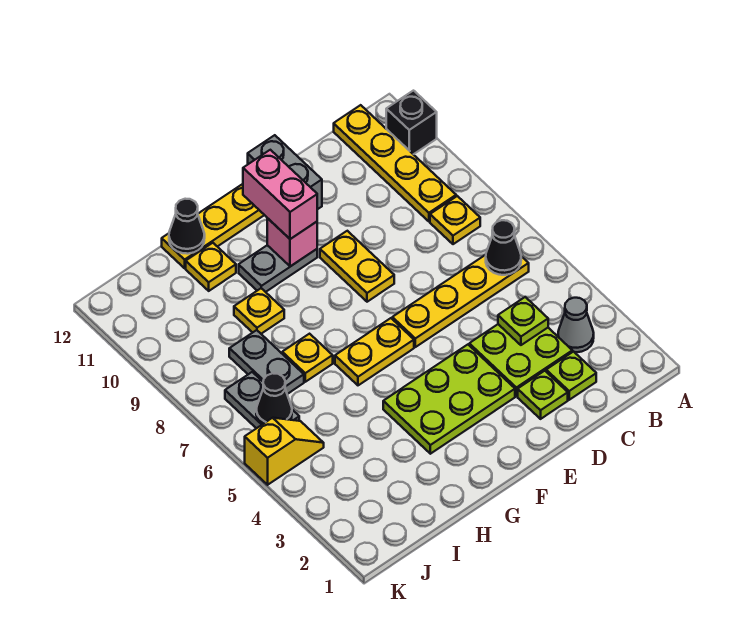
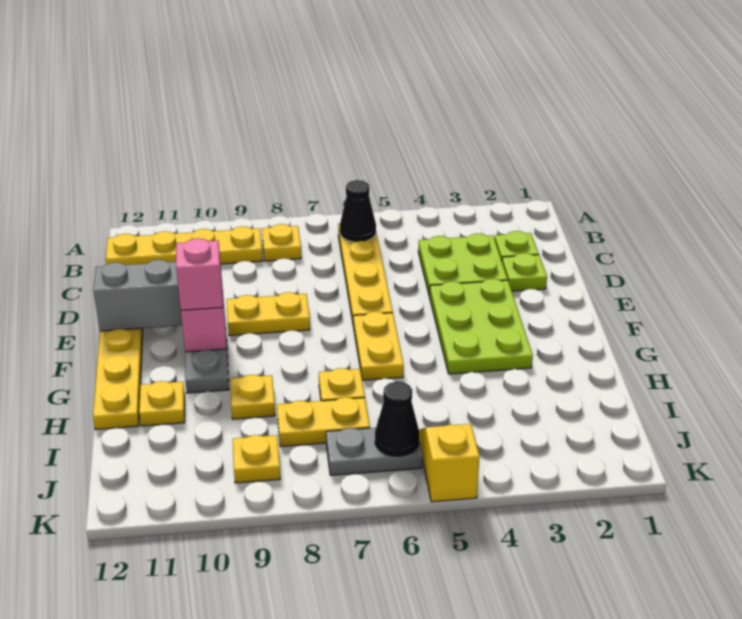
black 1x1 brick [386,91,437,154] -> none
grey 1x1 cone [558,298,594,352] -> none
lime 1x1 plate [498,297,548,345] -> none
pink 1x2 brick [243,150,317,239] -> pink 1x1 brick [176,238,223,310]
black 1x1 cone [169,199,205,254] -> none
grey 1x2 plate [229,330,304,394] -> yellow 1x2 plate [277,397,370,447]
none -> yellow 1x1 plate [233,435,280,483]

